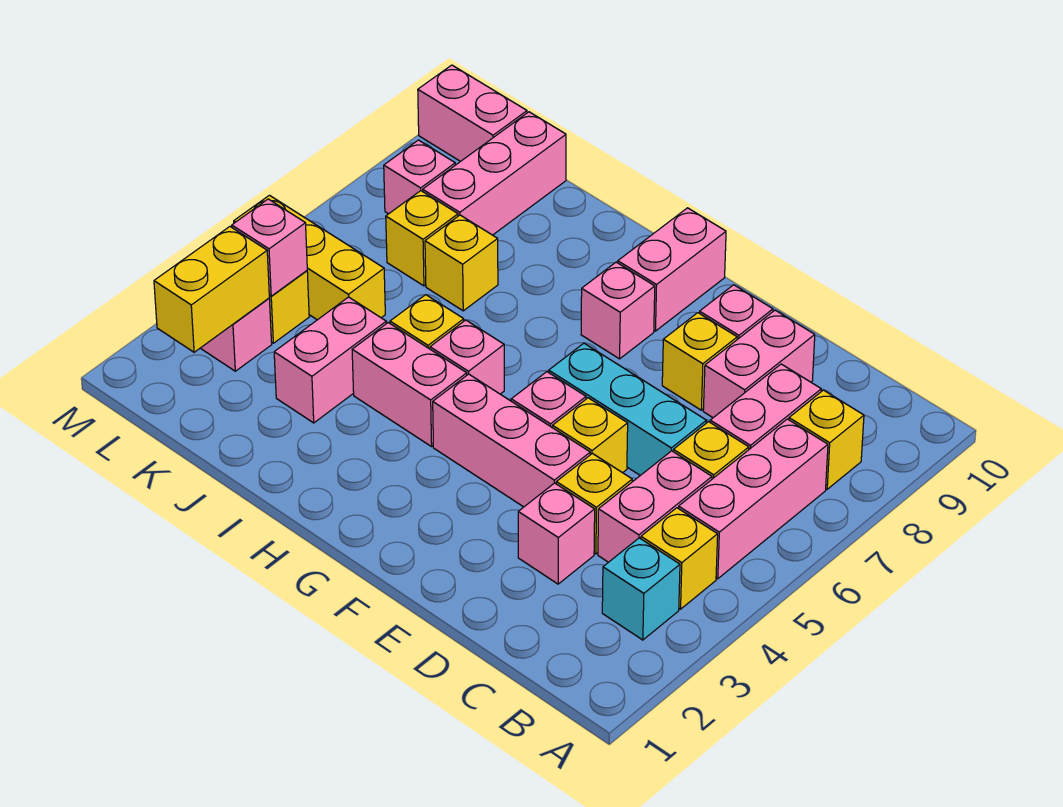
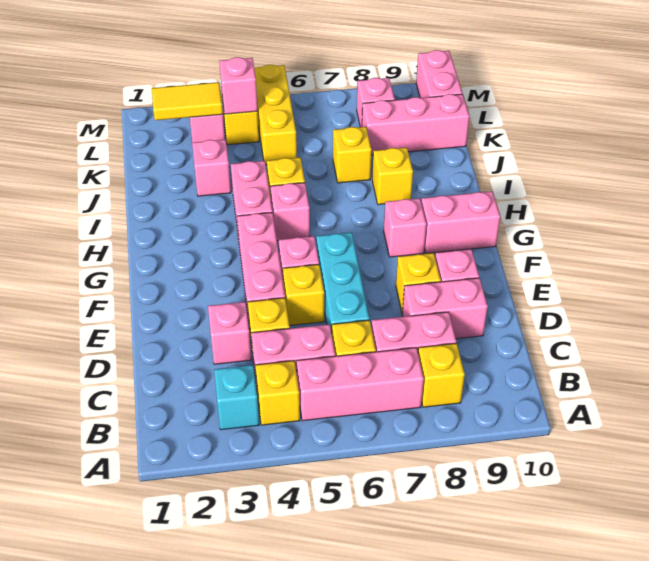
pink 1x2 brick [274,297,386,423] -> pink 1x1 brick [192,140,231,196]
yellow 1x1 brick [386,191,458,286] -> yellow 1x1 brick moved to [372,148,413,205]
yellow 1x2 brick [154,227,269,352] -> yellow 1x2 tile [152,82,223,120]

